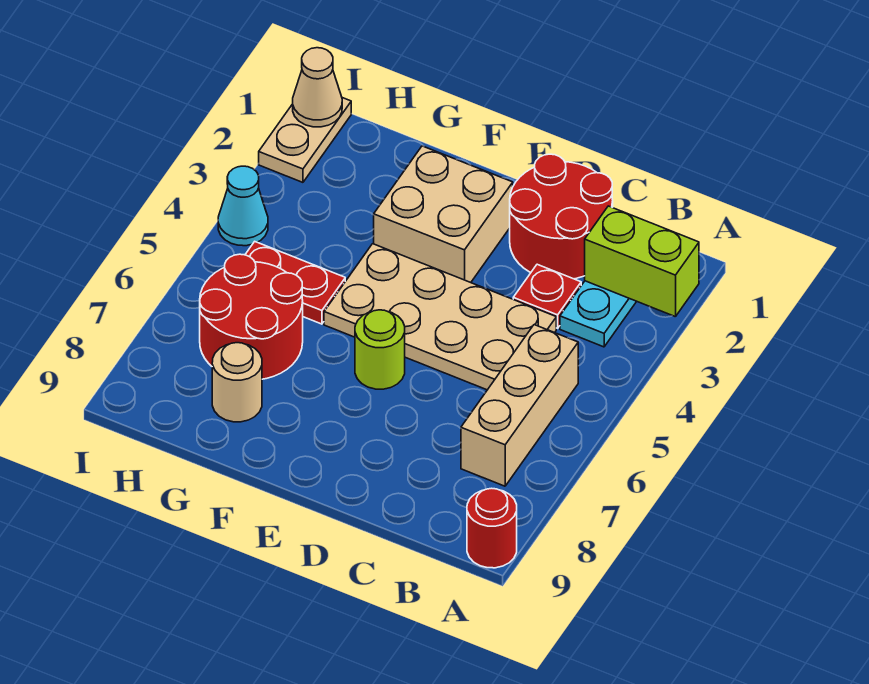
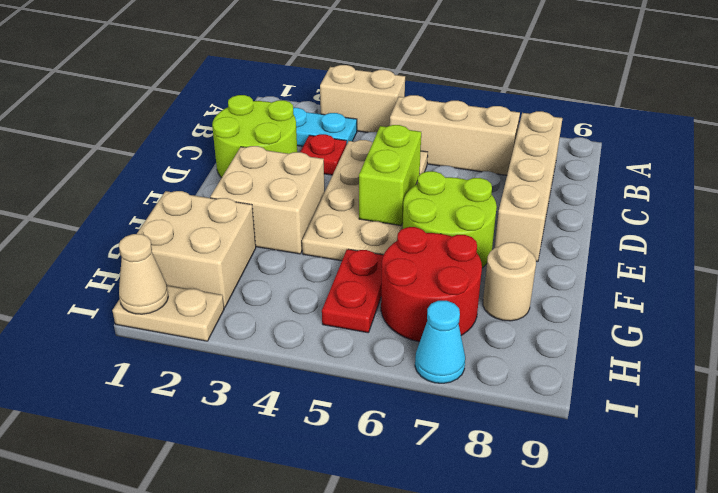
lime 1x2 brick [585,206,699,317] -> lime 1x2 brick moved to [359,125,421,226]
none -> tan 1x2 brick [320,65,405,132]
red 1x1 round brick [467,488,517,568] -> none
none -> tan 1x4 brick [495,111,562,261]
red 2x2 round brick [510,154,613,279] -> lime 2x2 round brick [212,95,297,178]
lime 1x1 round brick [355,310,405,389] -> lime 2x2 round brick [402,171,497,268]
none -> tan 2x2 brick [137,191,256,307]
cyan 1x1 cone [218,166,268,246] -> cyan 1x1 cone moved to [415,301,465,383]

